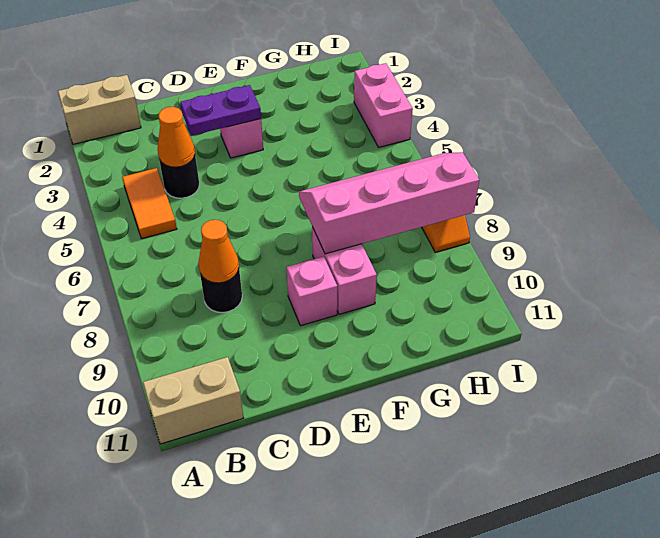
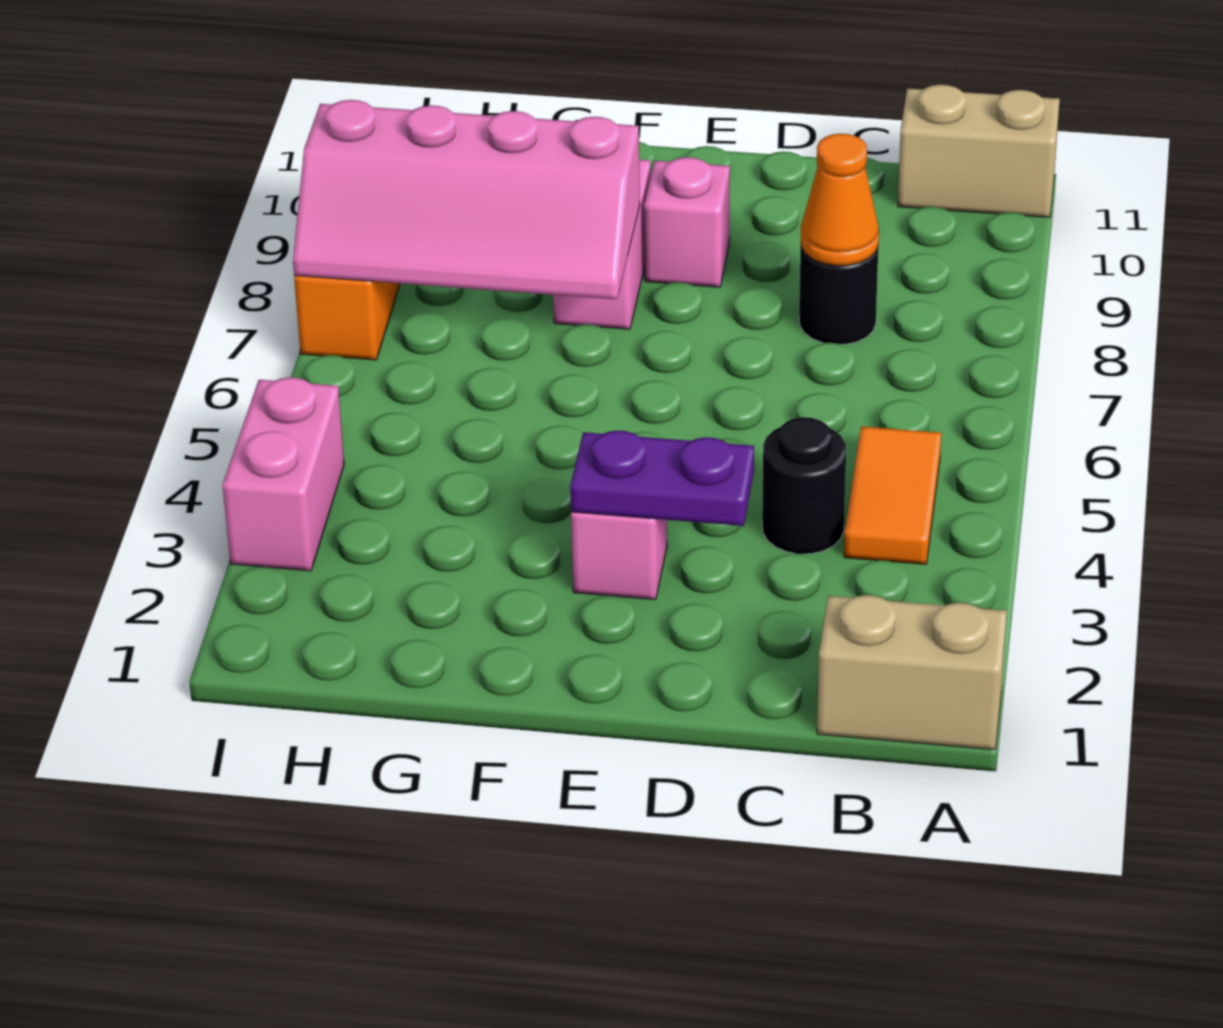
orange 1x1 cone [158,107,195,167] -> none

